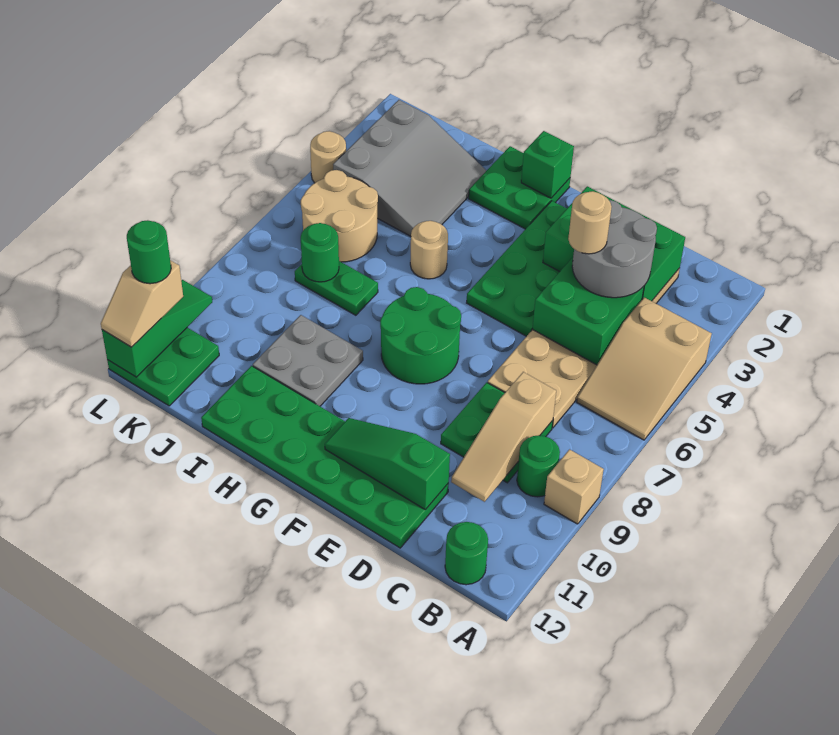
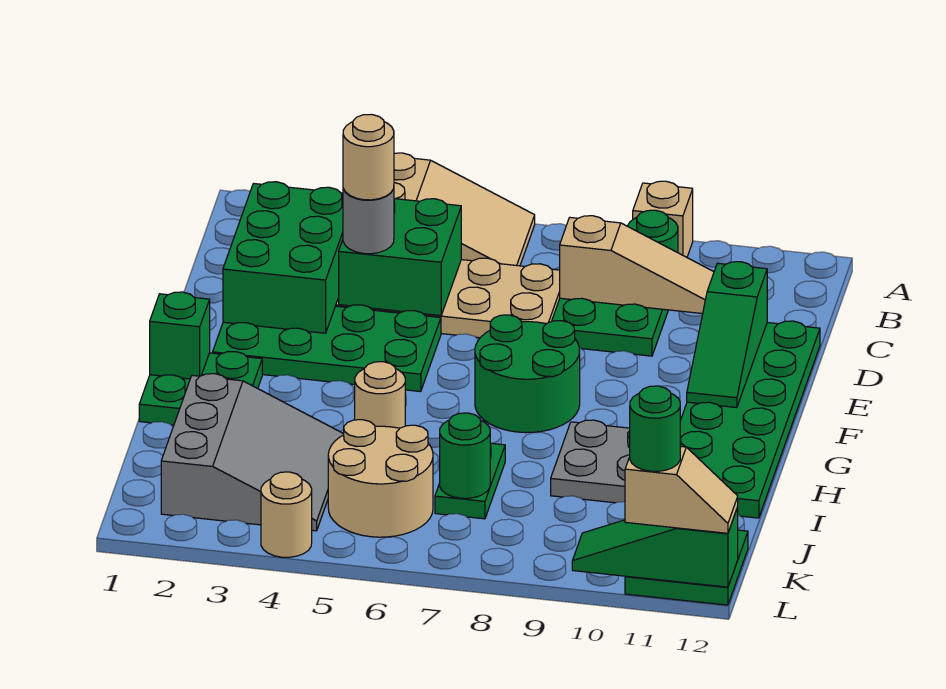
green 1x1 round brick [445,522,488,585] -> none
grey 2x2 round brick [572,200,657,298] -> grey 1x1 round brick [343,189,394,254]
grey 3x3 slope [333,100,486,236] -> grey 3x3 slope turned to [161,374,344,531]

